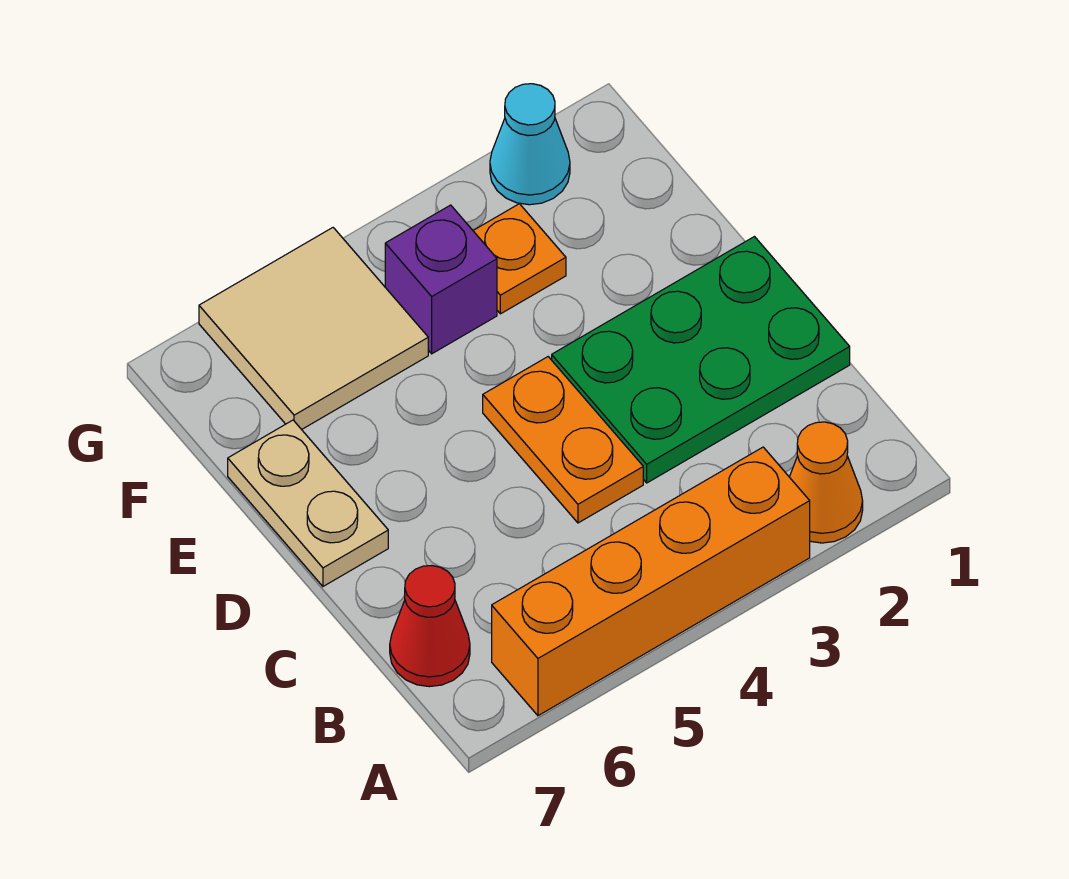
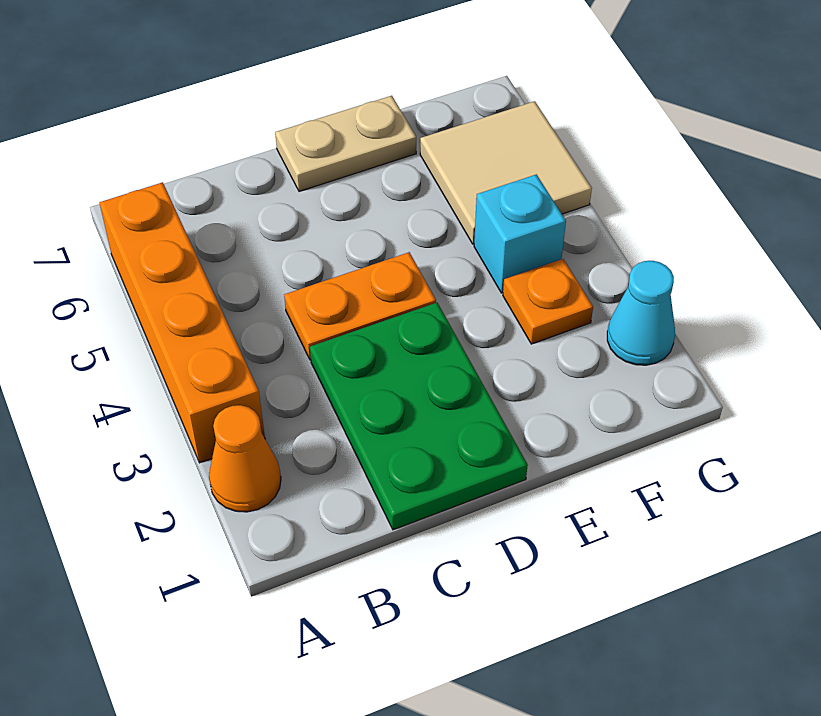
red 1x1 cone [390,566,470,687] -> none
purple 1x1 brick [385,205,497,354] -> cyan 1x1 brick [474,174,566,293]

